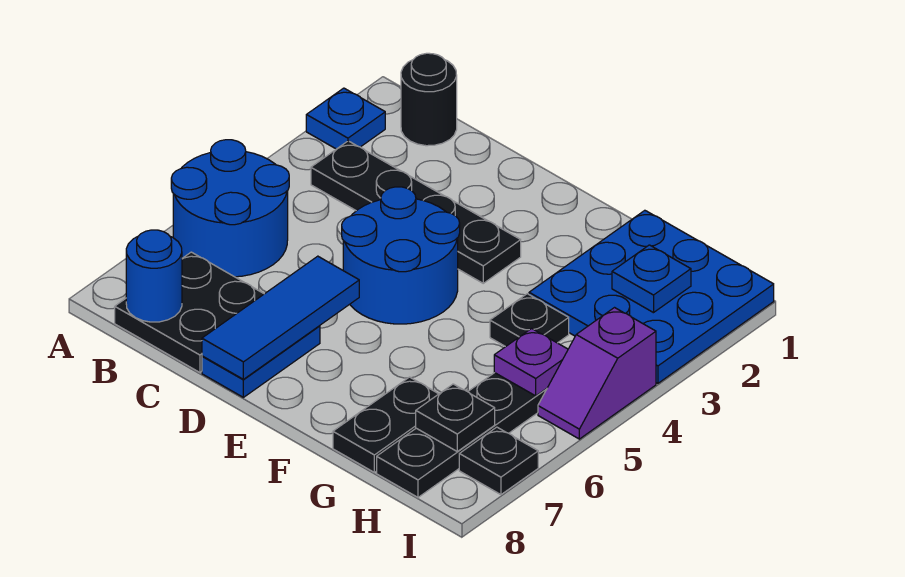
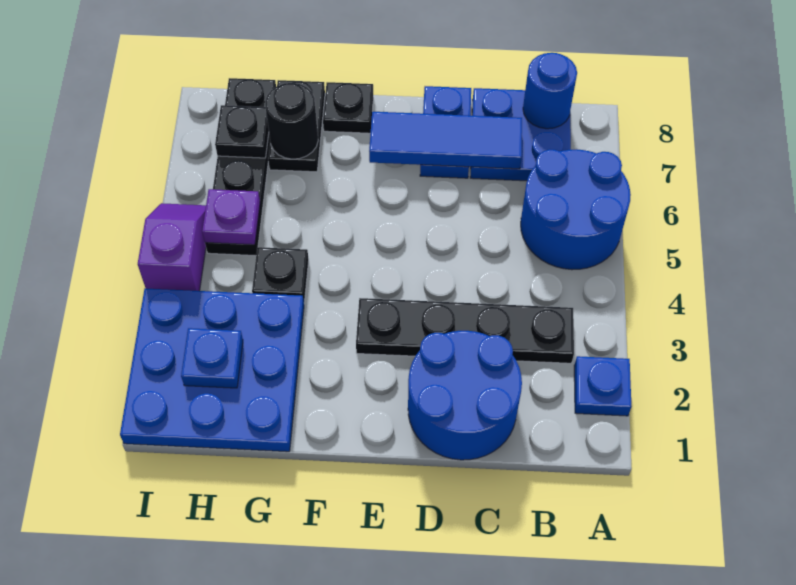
black 1x1 round brick [401,53,457,146] -> black 1x1 round brick moved to [265,83,318,159]
black 2x2 plate [115,252,264,372] -> blue 2x2 plate [470,88,571,181]
blue 2x2 round brick [342,187,460,324] -> blue 2x2 round brick moved to [408,331,522,460]
blue 1x3 tile [202,256,359,379] -> blue 1x3 tile turned to [369,112,522,169]
black 1x1 plate [459,427,538,495] -> black 1x1 plate moved to [323,82,373,133]

